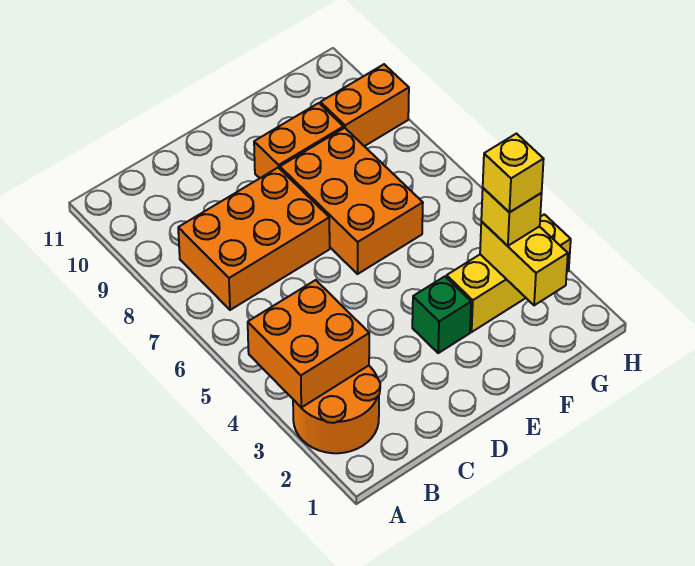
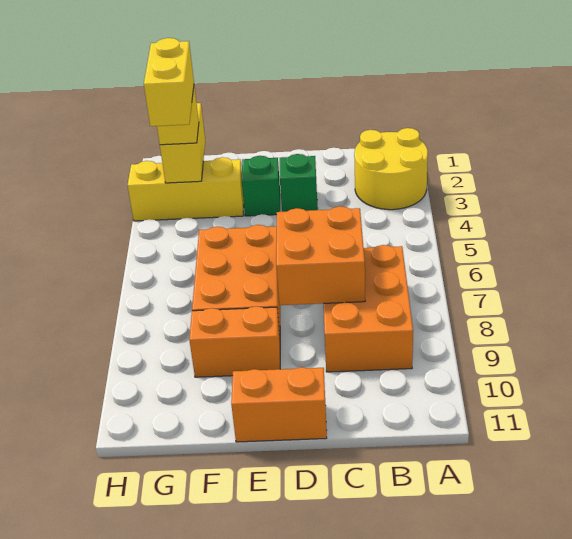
orange 2x2 round brick [293,366,380,453] -> yellow 2x2 round brick [354,128,428,210]
orange 2x2 brick [248,280,369,408] -> orange 2x2 brick moved to [276,206,365,305]
orange 2x3 brick [178,168,330,310] -> orange 2x3 brick turned to [323,245,413,372]
none -> green 1x1 brick [280,154,318,212]
yellow 1x1 brick [483,134,544,212] -> yellow 1x2 brick [144,38,194,126]
orange 1x2 brick [320,64,409,146] -> orange 1x2 brick moved to [231,367,327,442]

